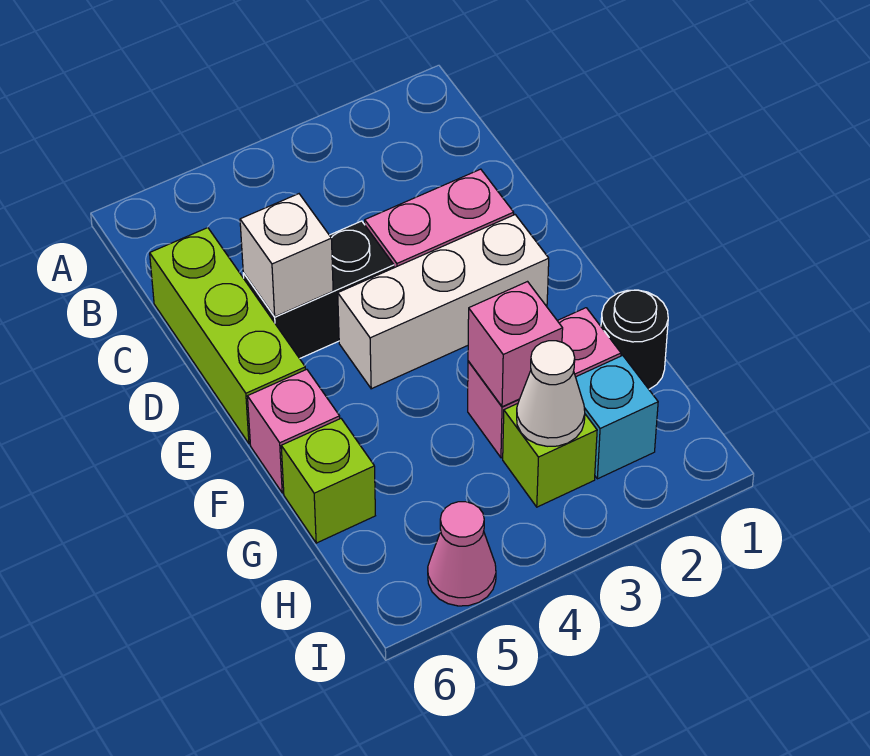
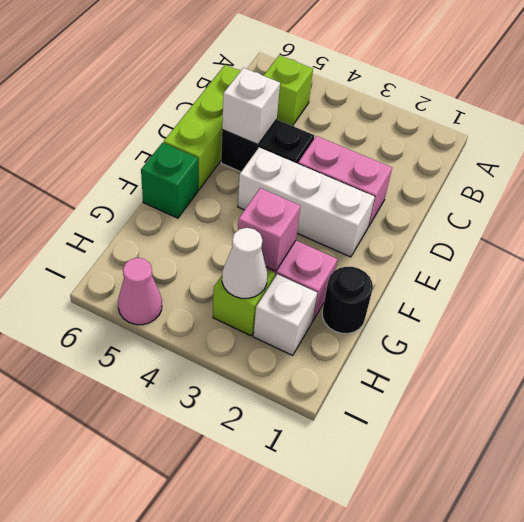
pink 1x1 brick [247,369,340,493] -> green 1x1 brick [141,143,198,218]
lime 1x1 brick [281,419,375,543] -> lime 1x1 brick moved to [264,55,313,126]
cyan 1x1 brick [576,355,658,479] -> white 1x1 brick [253,274,317,355]

